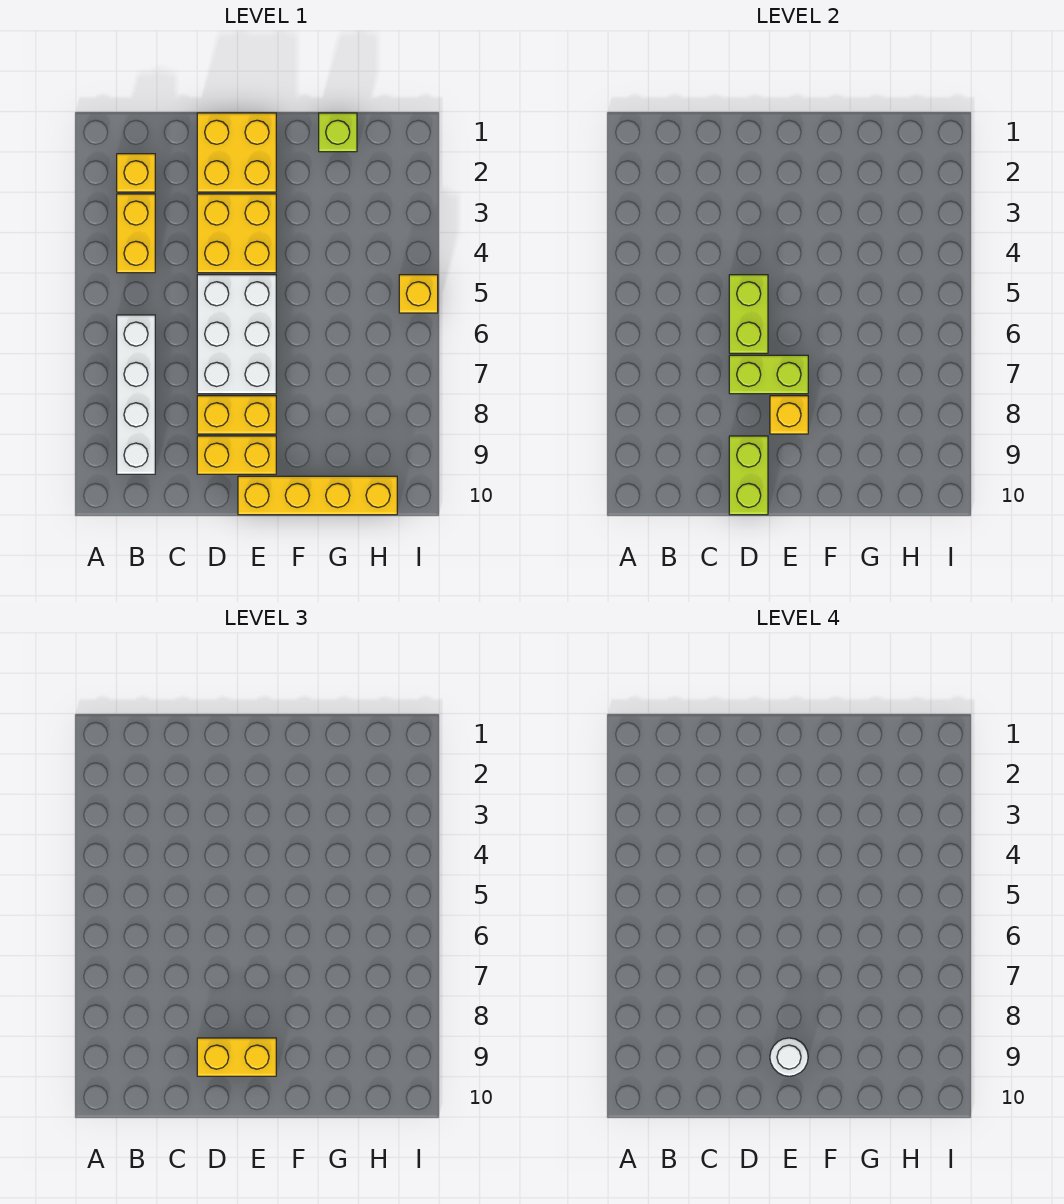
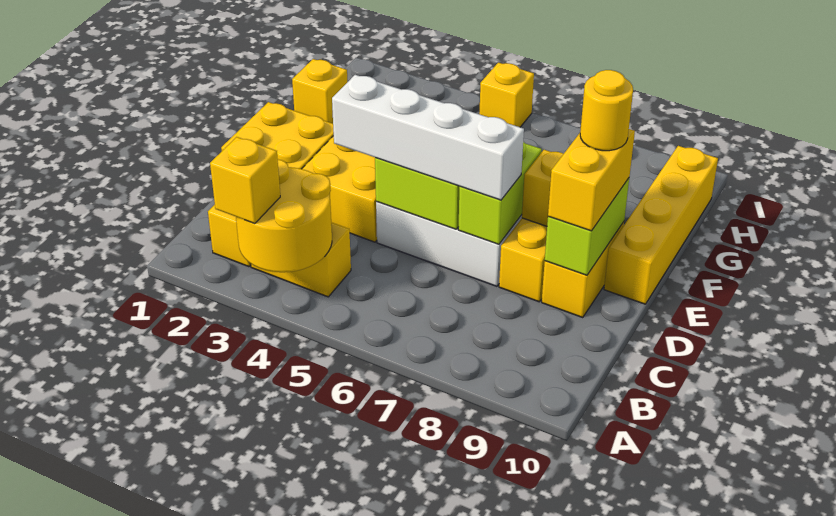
none -> yellow 2x2 round brick [236,159,332,272]
none -> yellow 1x1 brick [210,137,280,224]
white 1x4 brick [117,315,155,474] -> white 1x4 brick moved to [332,75,524,200]
lime 1x2 brick [729,436,768,515] -> lime 1x2 brick turned to [545,178,629,275]
white 1x1 round brick [770,1038,808,1076] -> yellow 1x1 round brick [580,70,633,151]
lime 1x1 brick [319,113,357,152] -> yellow 1x1 brick [292,59,347,123]

